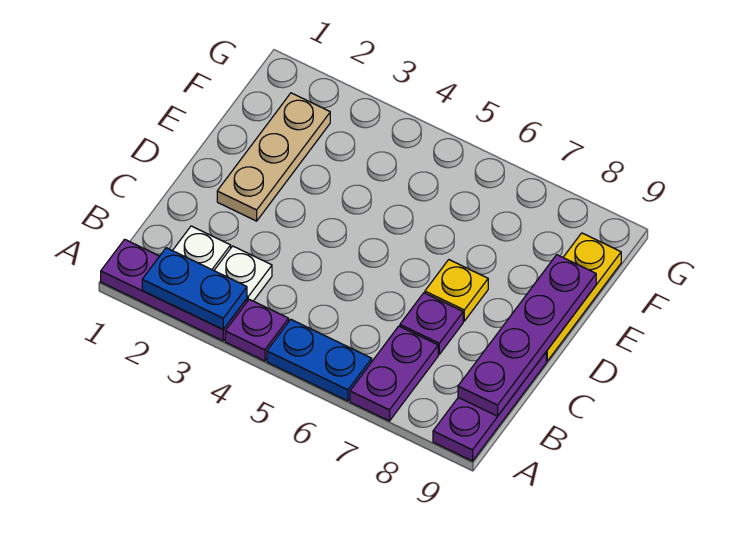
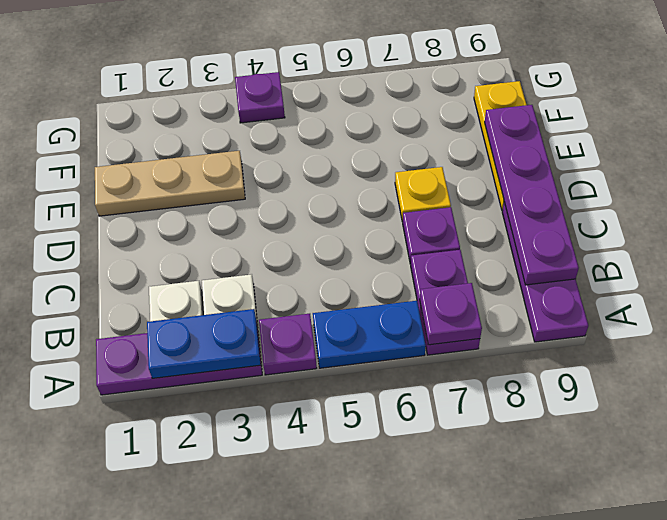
none -> purple 1x1 plate [420,283,482,345]
tan 1x3 plate [217,93,330,221] -> tan 1x3 plate turned to [95,151,245,216]
none -> purple 1x1 plate [235,72,285,123]

